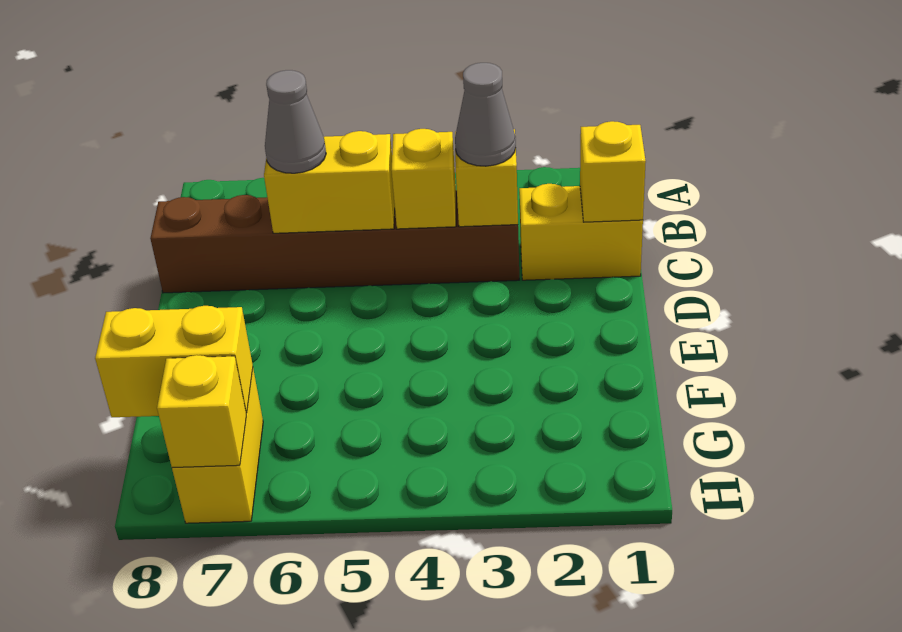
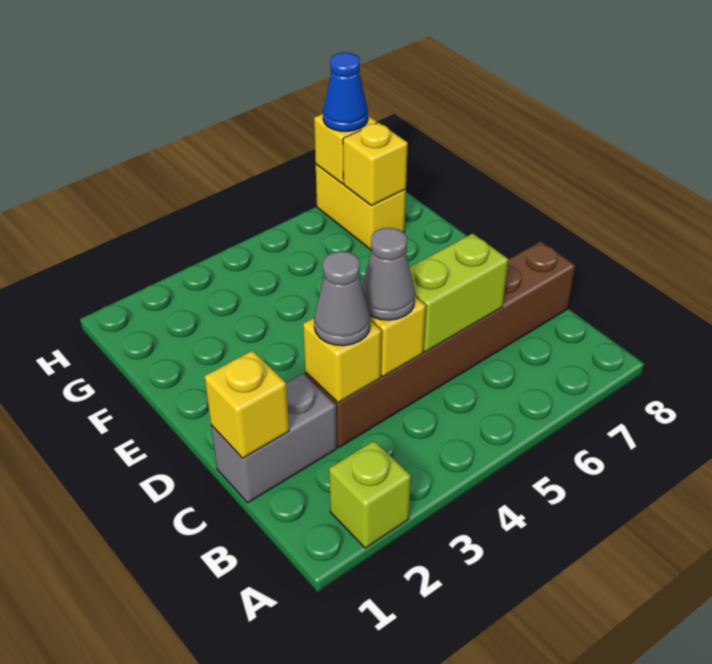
none -> lime 1x1 brick [329,441,411,548]
yellow 1x2 brick [519,184,643,280] -> grey 1x2 brick [211,374,337,503]
yellow 1x2 brick [264,131,395,233] -> lime 1x2 brick [409,234,509,352]
grey 1x1 cone [265,70,326,173] -> grey 1x1 cone moved to [362,228,415,320]
yellow 1x2 brick [95,306,253,417] -> yellow 1x1 brick [343,123,408,206]
none -> blue 1x1 cone [323,53,368,132]

